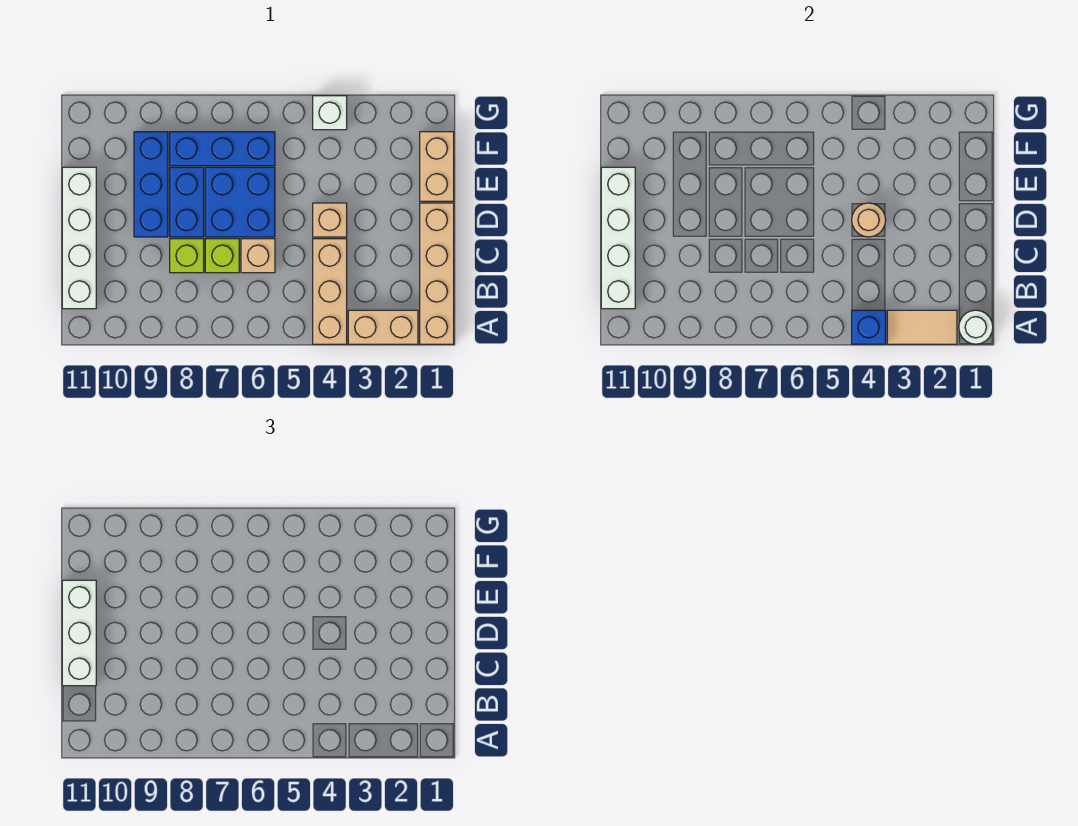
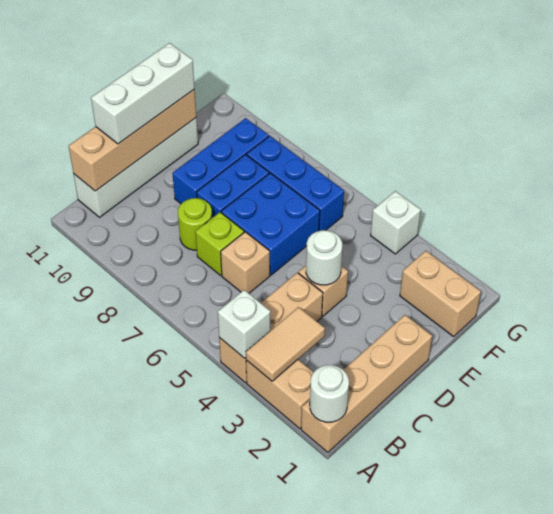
tan 1x2 tile [887,310,957,344] -> tan 1x2 tile turned to [246,307,325,381]
blue 1x1 brick [852,310,886,344] -> white 1x1 brick [218,290,271,358]
white 1x4 brick [601,167,635,309] -> tan 1x4 brick [69,90,196,191]
lime 1x1 brick [170,239,204,273] -> lime 1x1 round brick [178,198,212,250]
tan 1x1 round brick [852,203,886,237] -> white 1x1 round brick [306,230,342,285]
tan 1x2 brick [420,132,454,201] -> tan 1x2 brick turned to [400,251,481,337]

